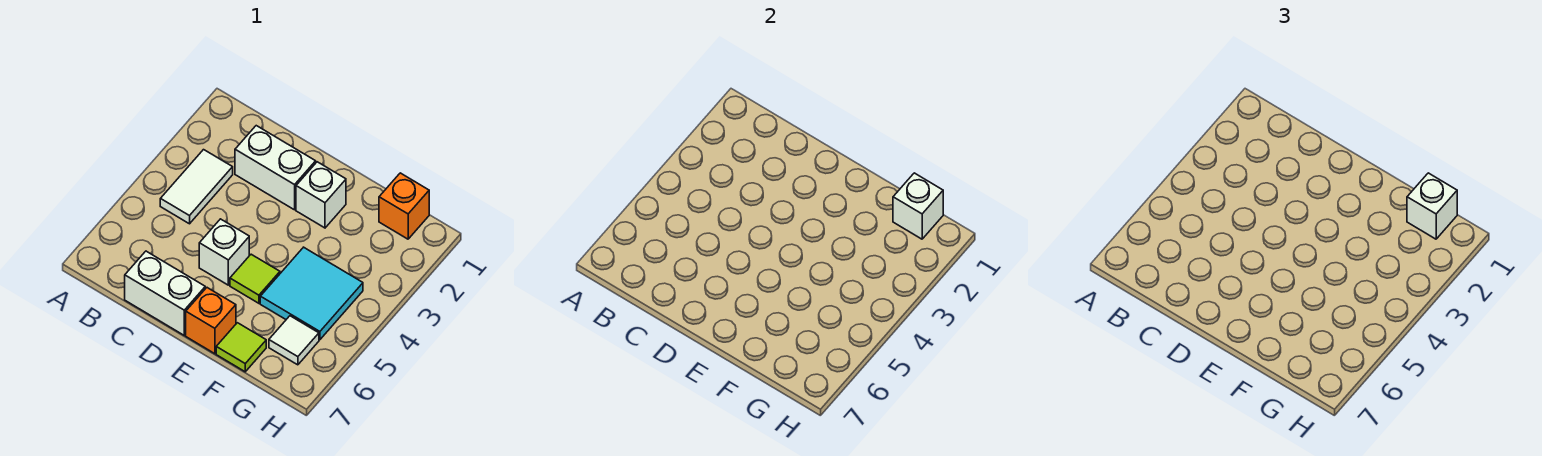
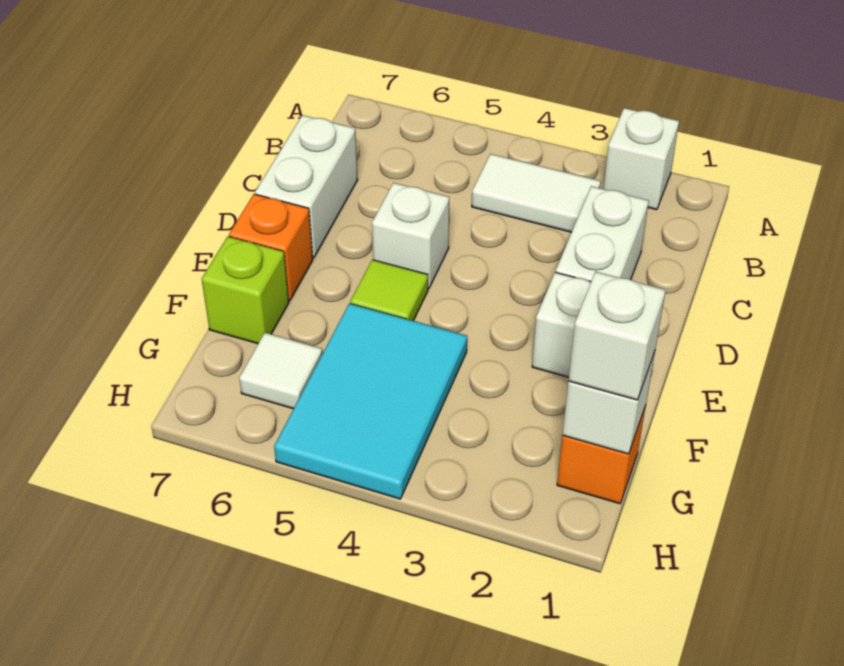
none -> white 1x1 brick [603,108,679,210]
cyan 2x2 tile [260,247,363,340] -> cyan 2x3 tile [274,303,467,499]
lime 1x1 tile [216,323,266,372] -> lime 1x1 brick [202,237,289,344]

